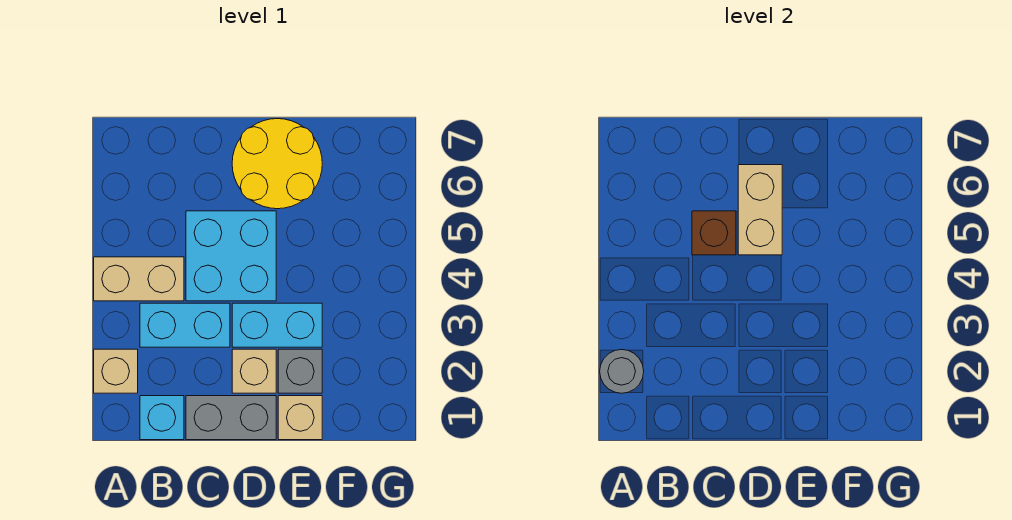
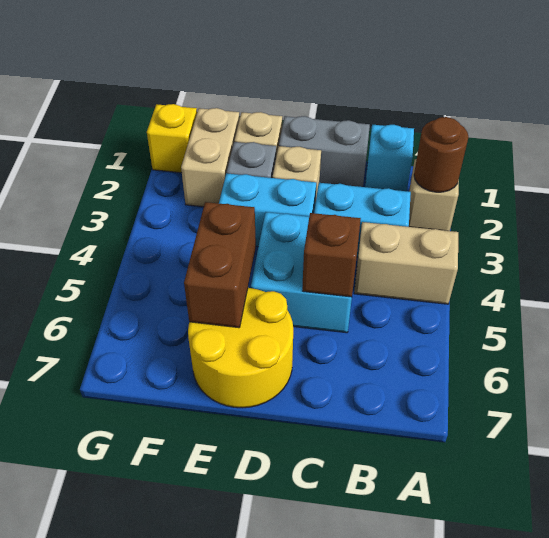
grey 1x1 round brick [600,349,644,393] -> brown 1x1 round brick [414,117,468,192]
tan 1x2 brick [738,165,782,255] -> tan 1x2 brick moved to [181,108,240,207]
none -> brown 1x2 brick [184,202,256,328]
none -> yellow 1x1 brick [147,104,197,173]

